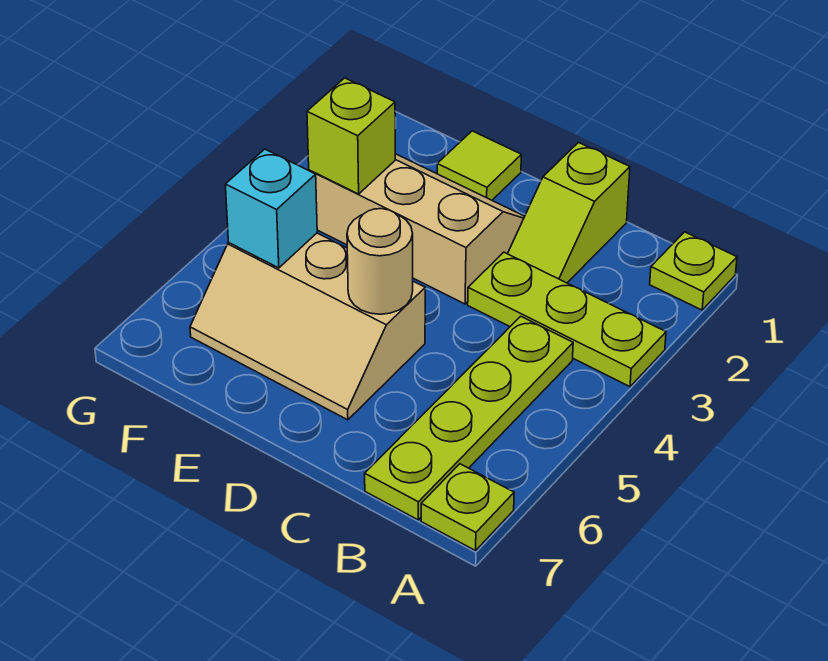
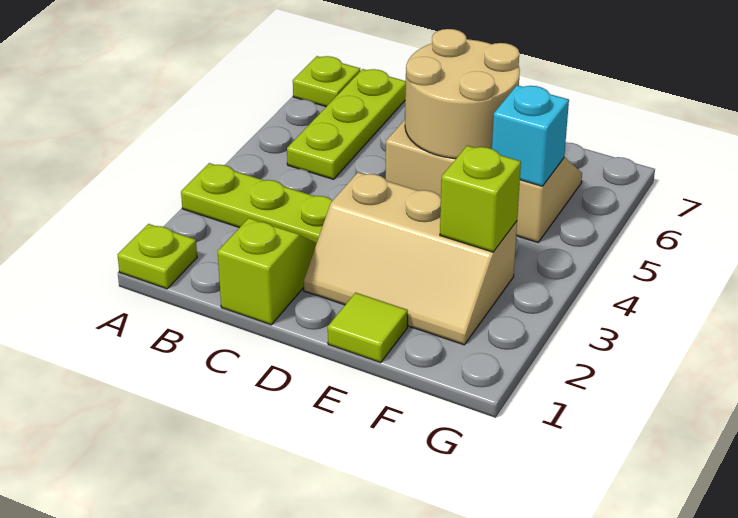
lime 1x4 plate [365,316,573,520] -> lime 1x3 plate [287,69,406,179]
tan 1x1 round brick [347,209,413,314] -> tan 2x2 round brick [405,29,520,158]

